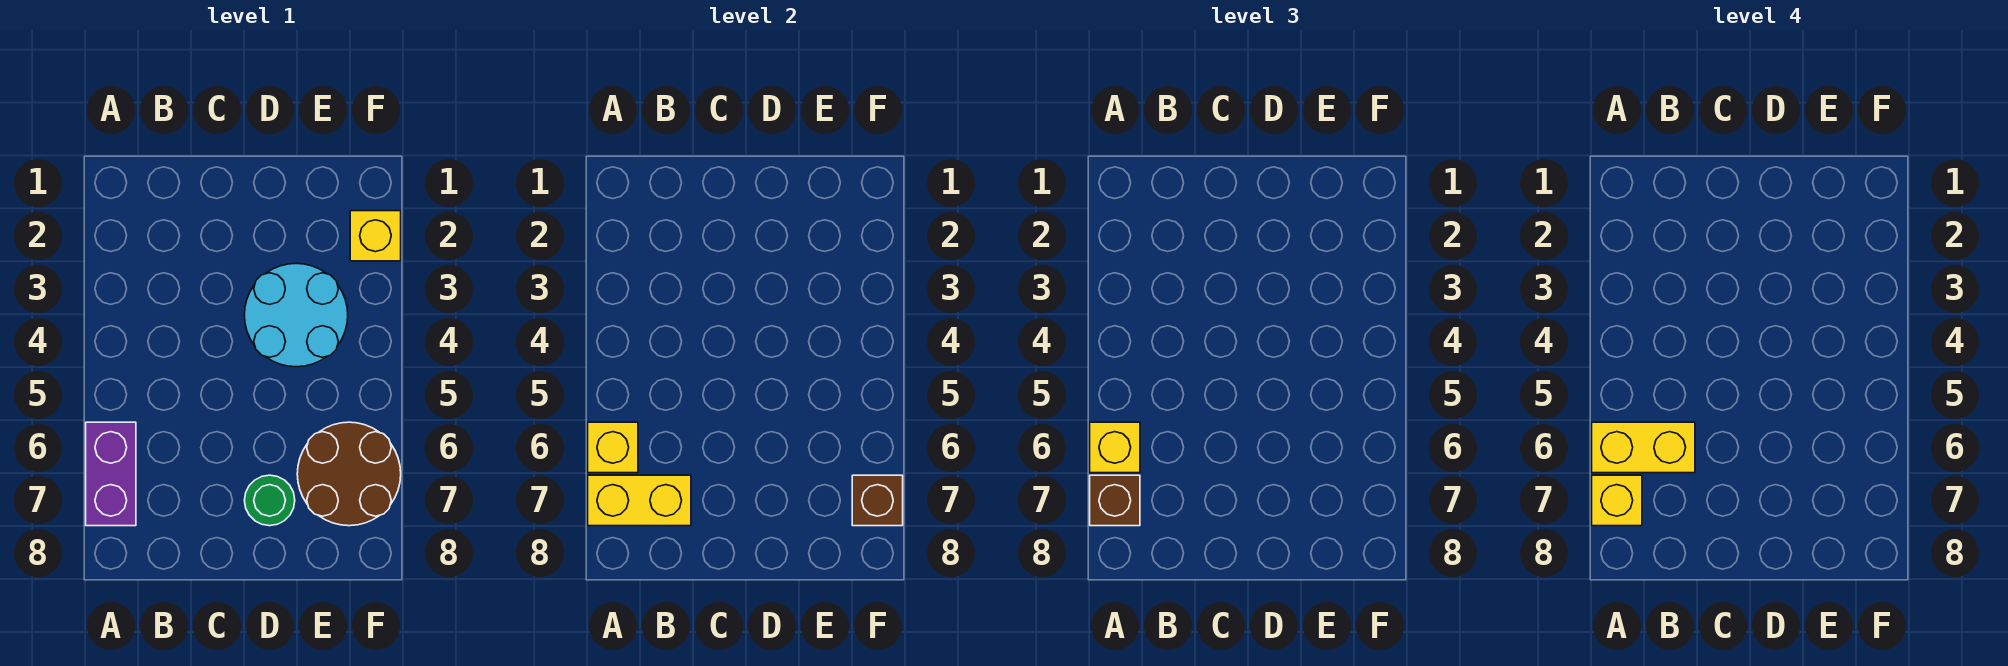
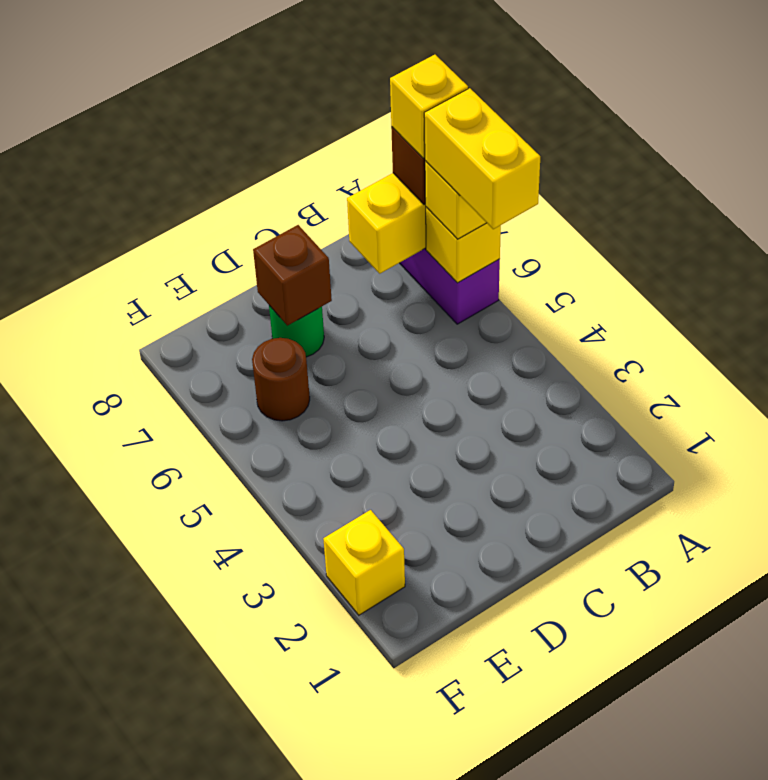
yellow 1x2 brick [1592,422,1695,473] -> yellow 1x2 brick turned to [424,88,540,229]
cyan 2x2 round brick [244,263,348,367] -> none
brown 2x2 round brick [297,422,401,526] -> brown 1x1 round brick [252,338,310,421]
brown 1x1 brick [852,475,903,526] -> brown 1x1 brick moved to [253,225,332,326]

